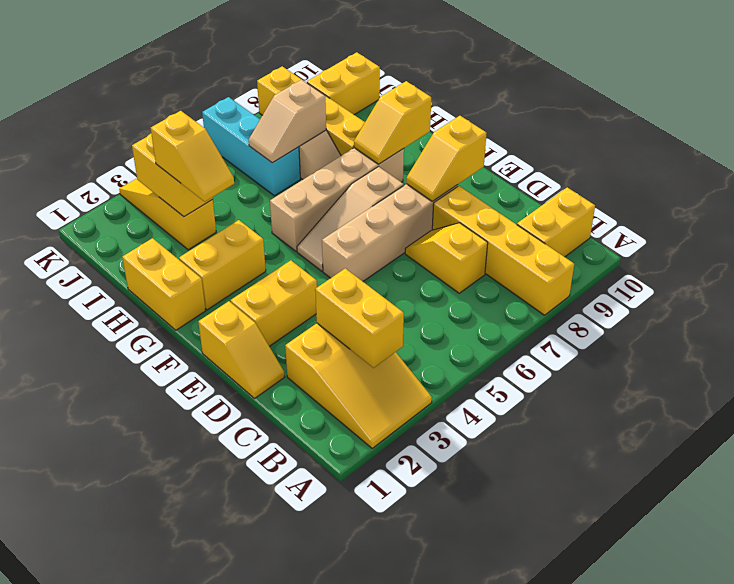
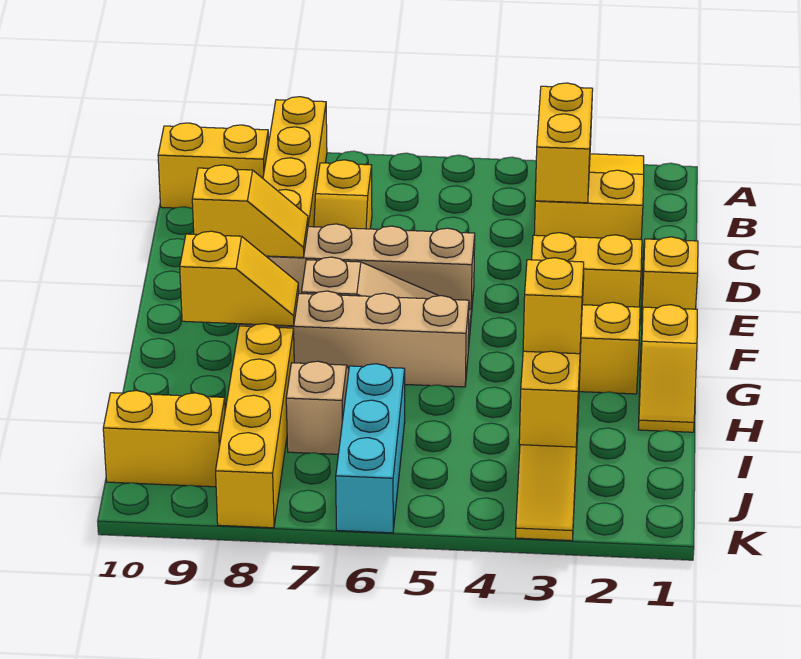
yellow 1x2 brick [122,238,206,330] -> yellow 1x2 slope [638,305,697,432]
tan 1x2 slope [249,80,326,163] -> none

